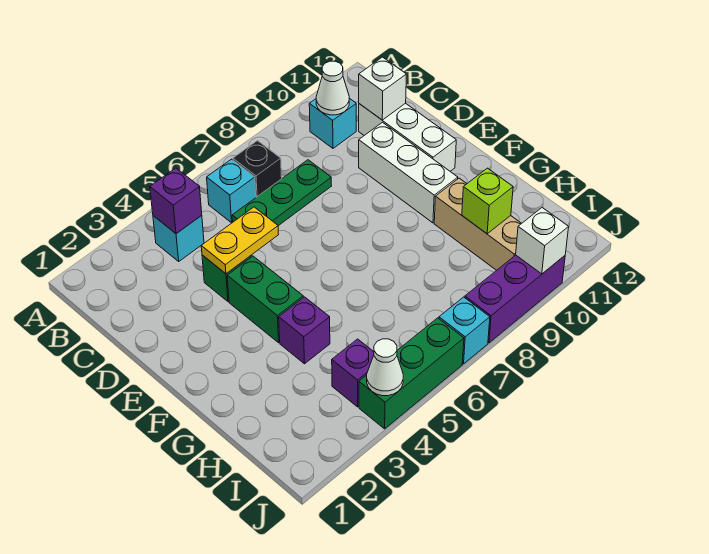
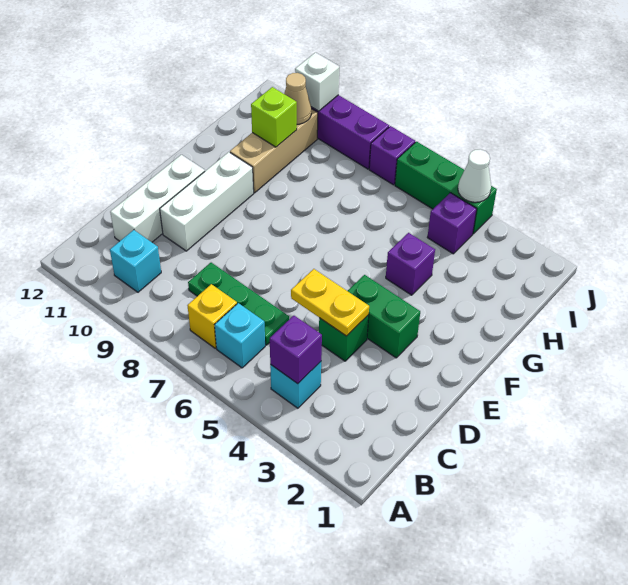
black 1x1 brick [233,141,282,197] -> yellow 1x1 brick [187,284,237,348]
white 1x1 cone [316,61,349,115] -> none
white 1x1 brick [359,57,406,120] -> none
green 1x2 brick [227,256,303,343] -> green 1x2 brick turned to [348,275,420,358]
none -> tan 1x1 cone [284,73,311,124]
cyan 1x1 brick [439,297,490,364] -> purple 1x1 brick [369,126,415,185]

